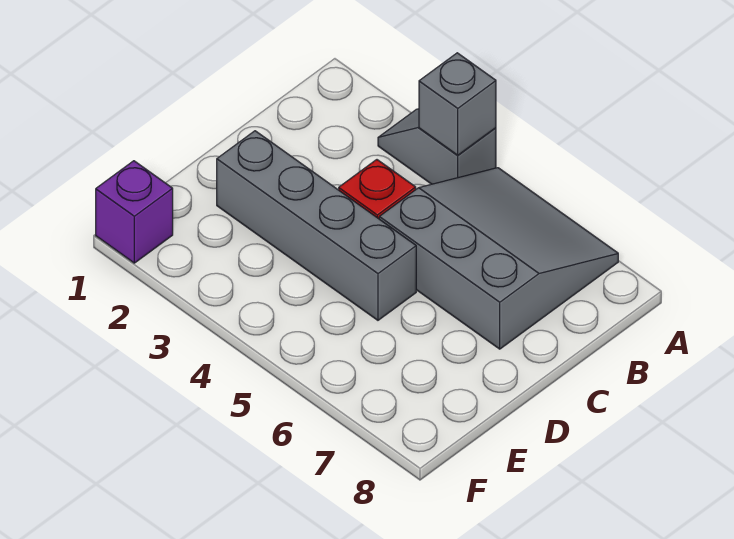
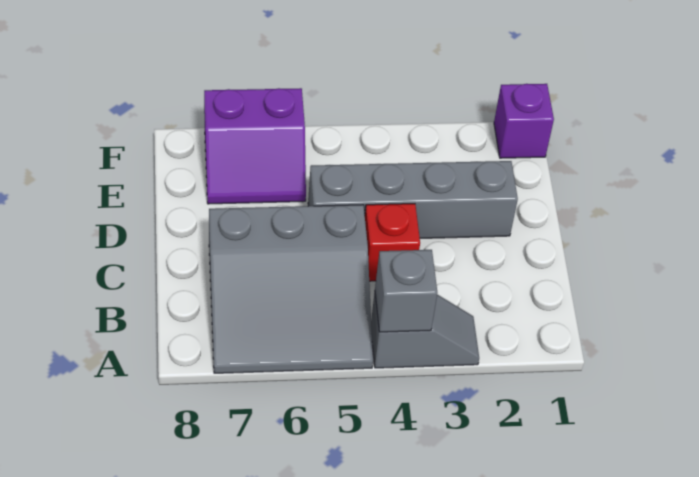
none -> purple 2x2 slope [204,88,306,204]

